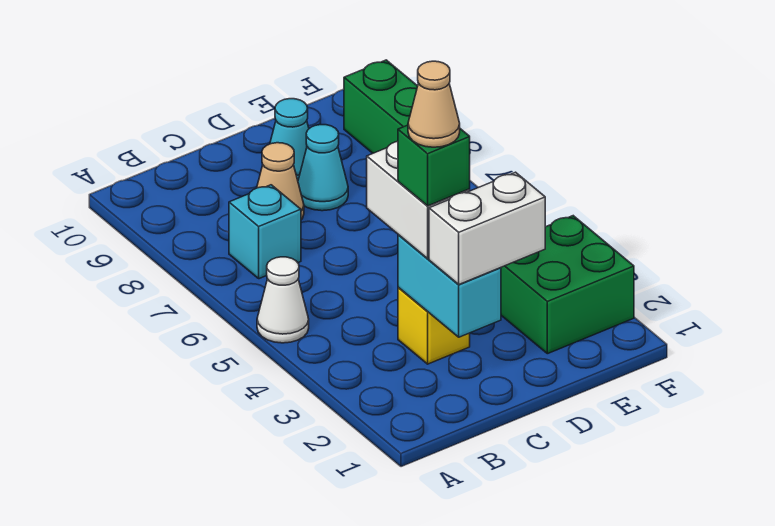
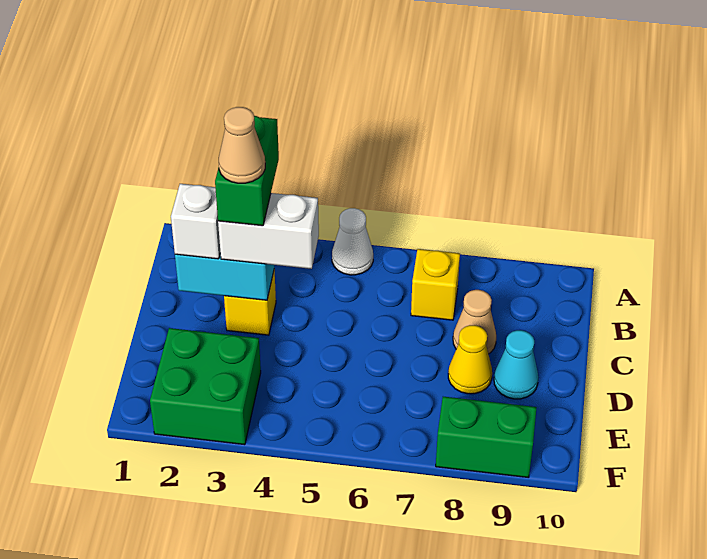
cyan 1x1 brick [229,185,301,279] -> yellow 1x1 brick [411,249,460,320]
white 1x2 brick [429,172,545,285] -> white 1x1 brick [171,184,220,259]
green 1x1 brick [398,125,470,206] -> green 1x2 brick [215,116,279,226]
cyan 1x1 cone [298,125,348,211] -> yellow 1x1 cone [448,325,492,394]

